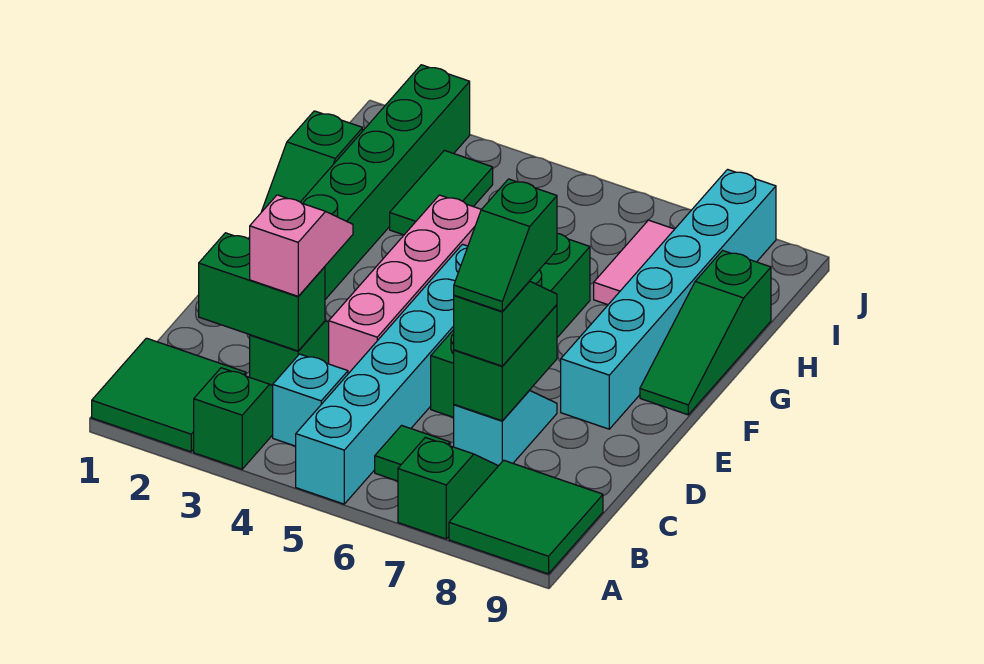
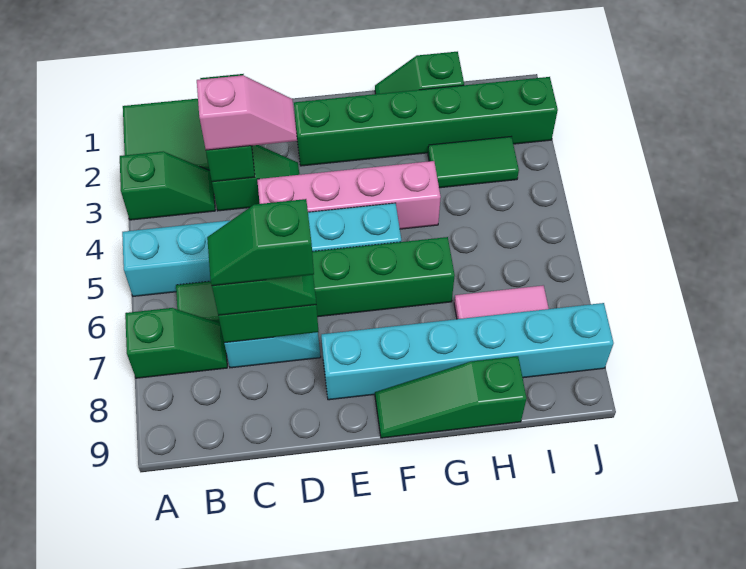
green 2x2 tile [449,460,603,574] -> none
cyan 1x1 brick [273,354,348,446] -> none

